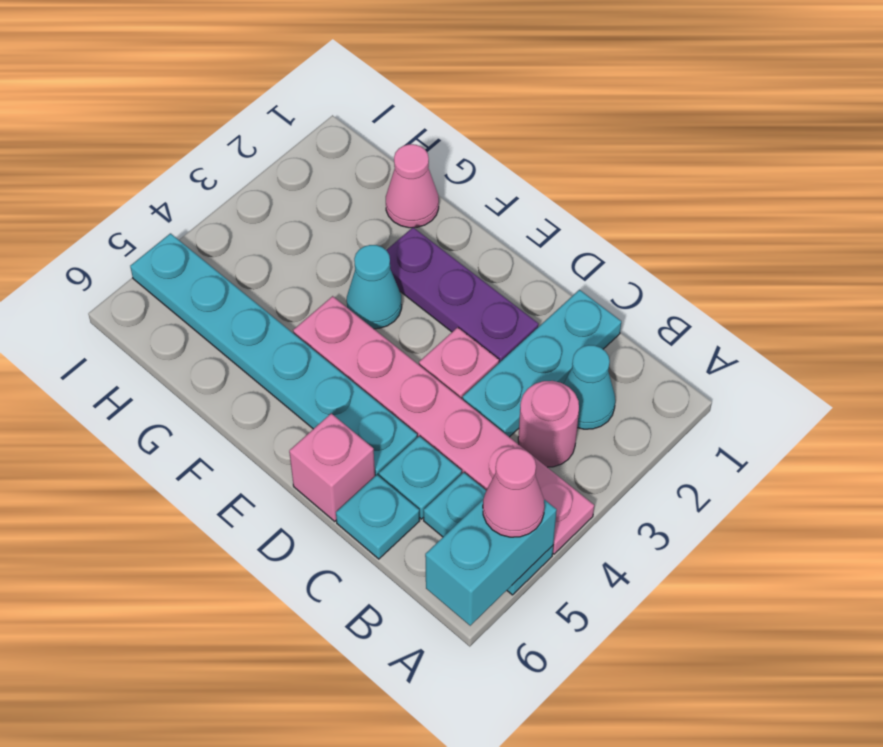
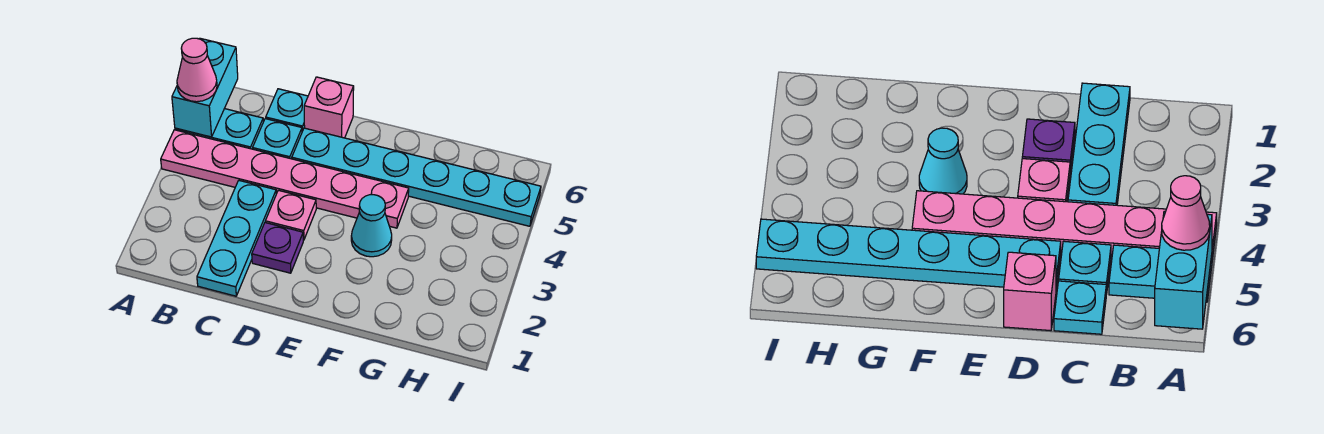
cyan 1x1 cone [564,345,615,429] -> none
pink 1x1 round brick [518,381,579,467] -> none
purple 1x3 plate [386,227,539,363] -> purple 1x1 plate [252,223,303,273]
pink 1x1 cone [386,144,439,228] -> none

